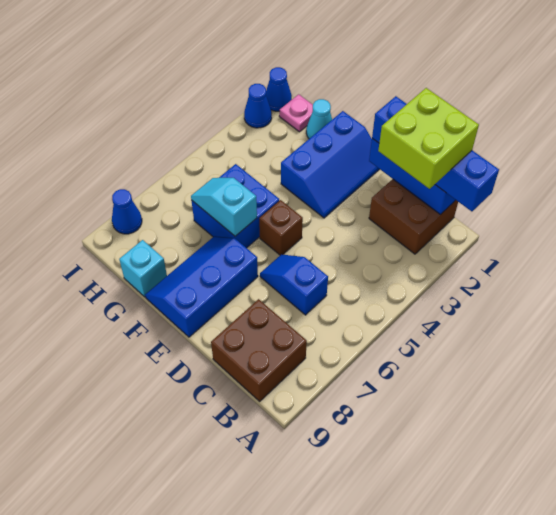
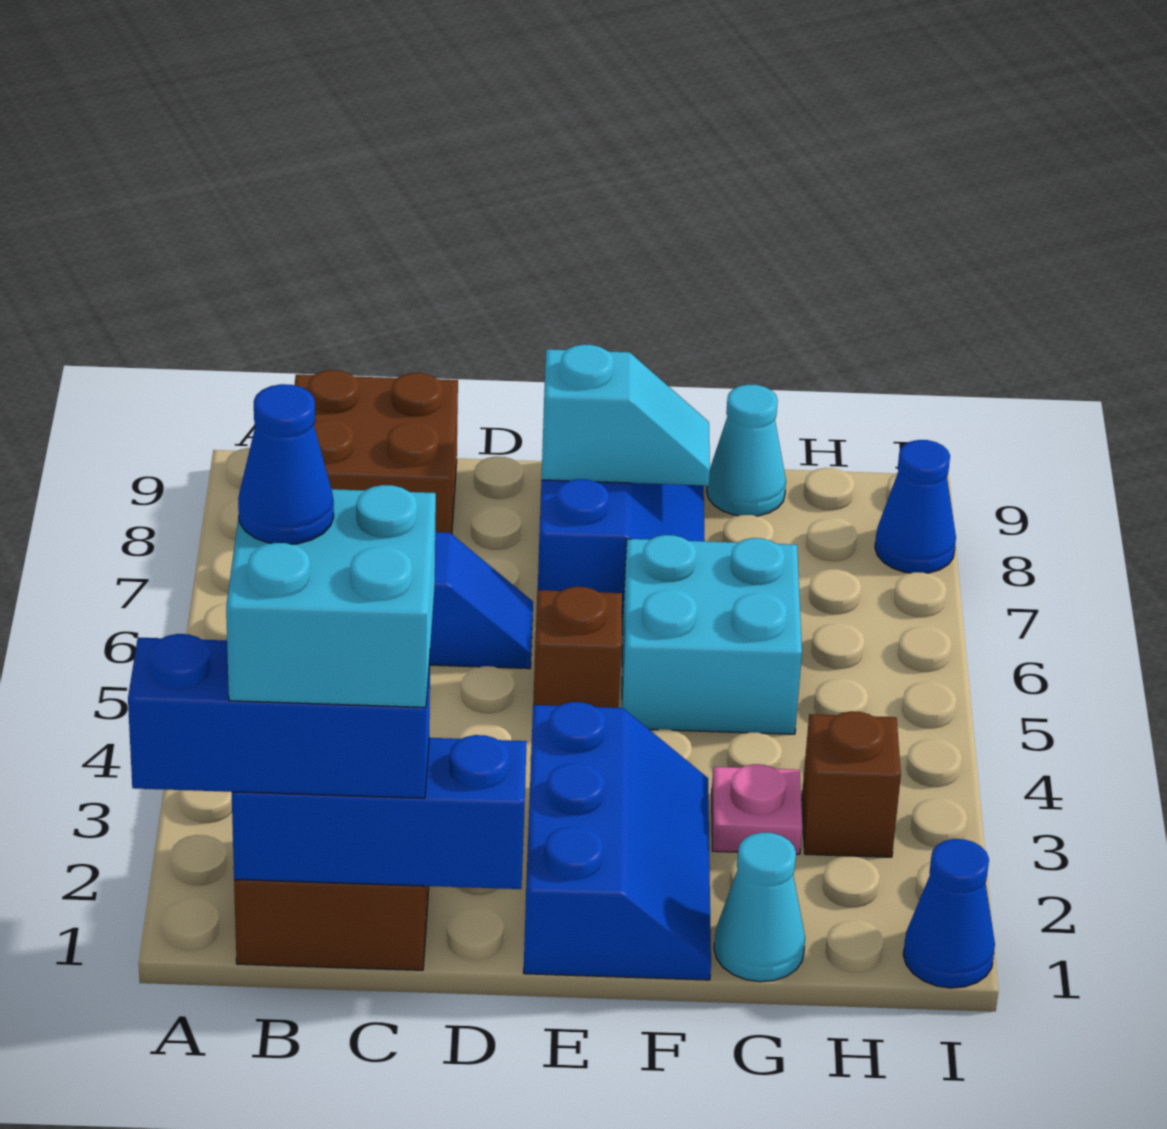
blue 1x4 brick [372,96,499,211] -> blue 1x3 brick [128,634,430,798]
lime 2x2 brick [378,88,479,189] -> cyan 2x2 brick [226,485,436,707]
blue 2x3 slope [281,111,379,218] -> blue 2x3 slope turned to [523,702,711,980]
blue 2x2 brick [191,164,279,248] -> cyan 2x2 brick [622,535,802,734]
cyan 1x2 slope [191,178,257,236] -> cyan 1x2 slope moved to [542,345,710,486]
cyan 1x1 brick [119,240,167,297] -> cyan 1x1 cone [707,385,786,516]
pink 1x1 plate [279,94,313,132] -> pink 1x1 plate moved to [711,764,802,854]
none -> brown 1x1 brick [802,711,901,857]
blue 1x1 cone [244,84,272,128] -> blue 1x1 cone moved to [238,384,334,544]

